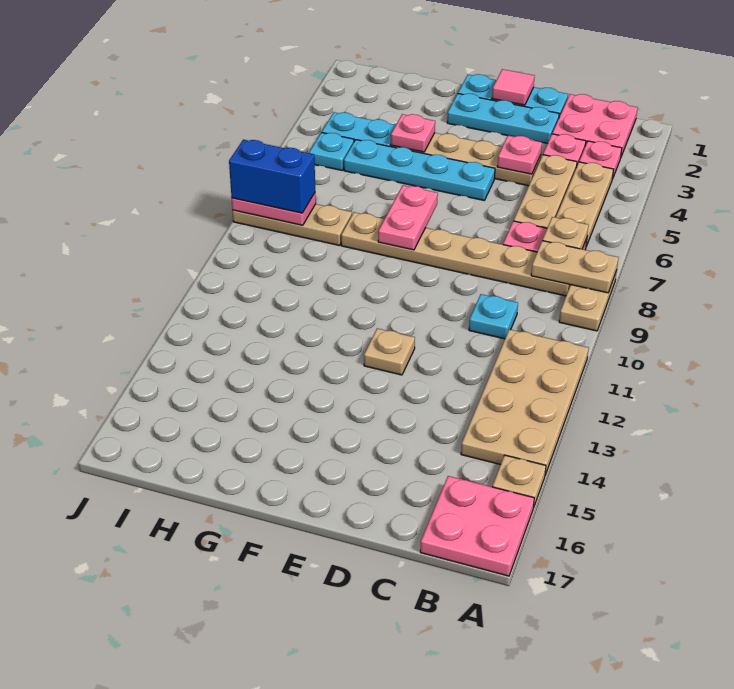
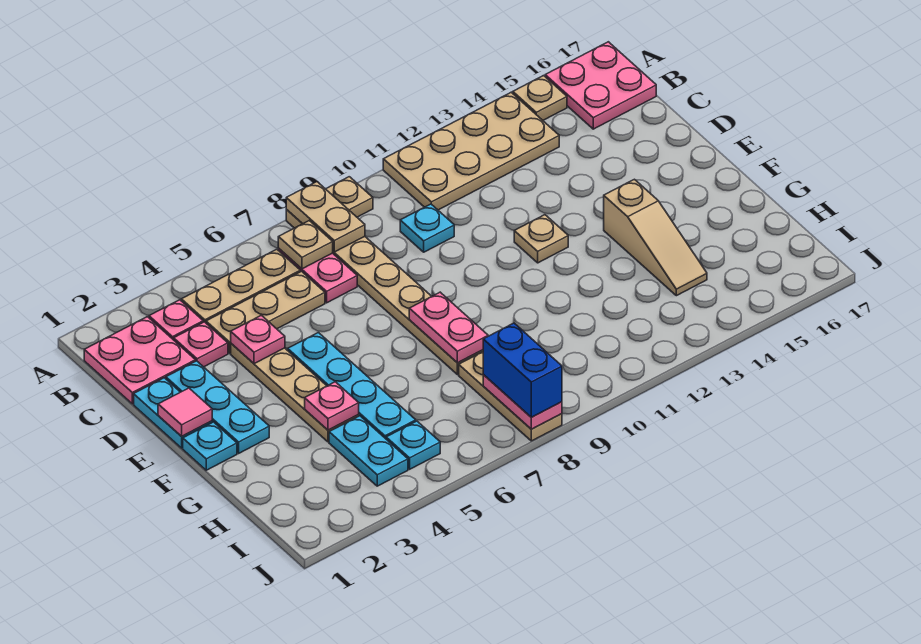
pink 1x2 plate [378,185,438,250] -> pink 1x2 plate turned to [409,292,488,363]
none -> tan 1x3 slope [604,179,707,296]

